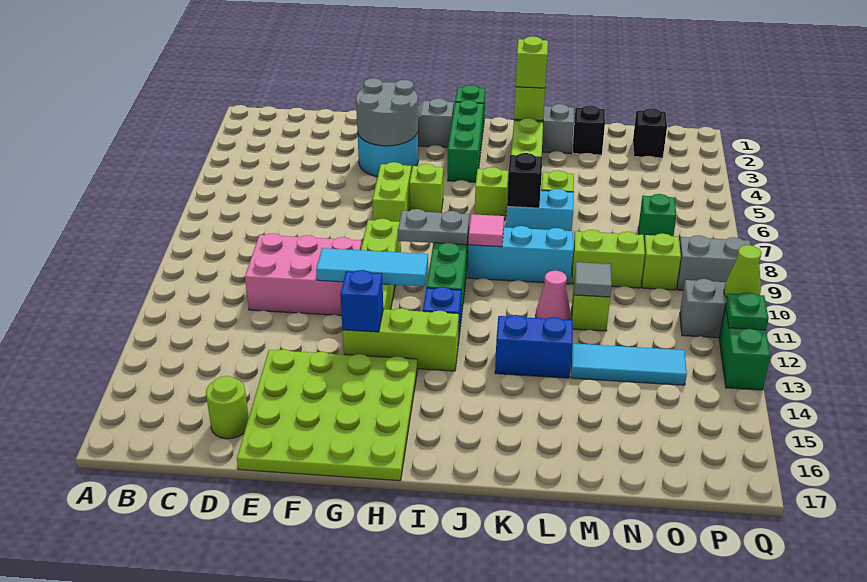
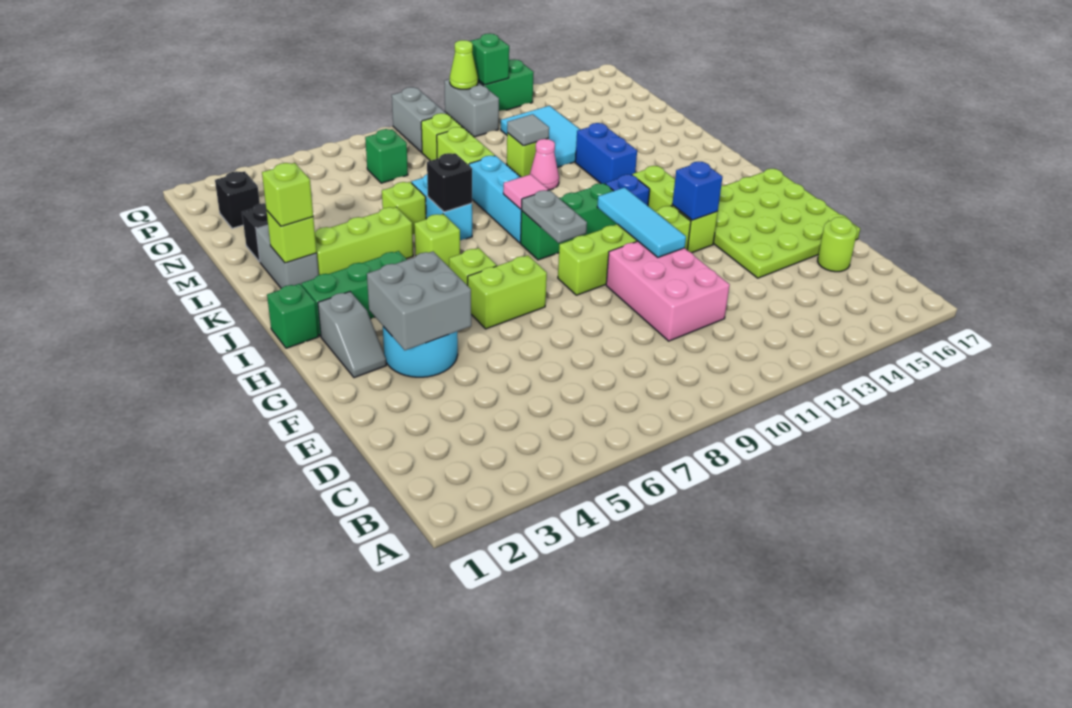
grey 2x2 round brick [356,78,418,146] -> grey 2x2 brick [367,251,471,350]
cyan 1x3 tile [571,343,687,385] -> cyan 2x3 tile [501,106,580,168]
green 1x1 plate [726,292,769,330] -> green 1x1 brick [470,34,509,85]

